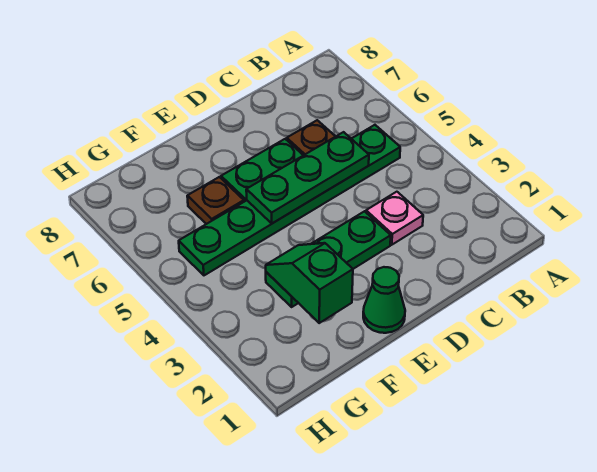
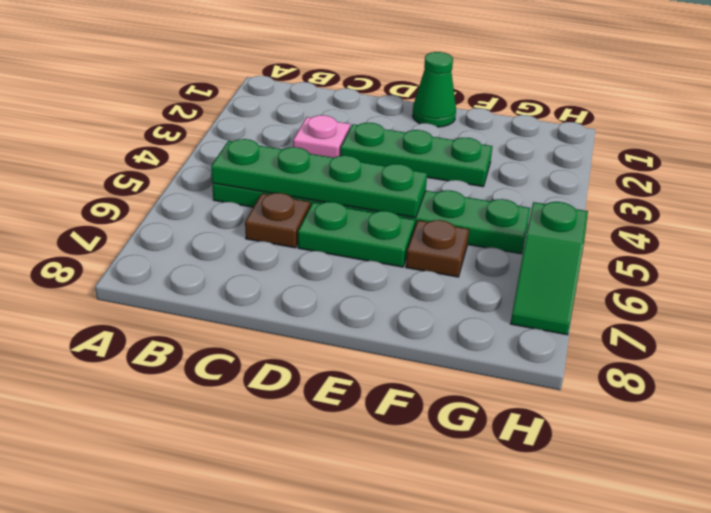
green 1x3 plate [246,132,369,223] -> green 1x4 plate [211,139,427,218]
green 1x2 slope [266,243,353,323] -> green 1x2 slope moved to [511,202,588,335]

